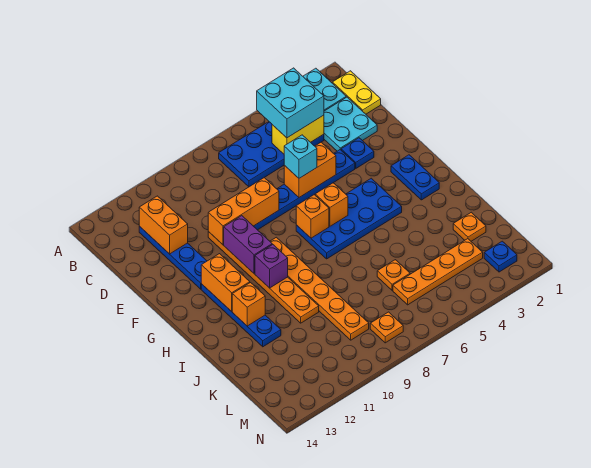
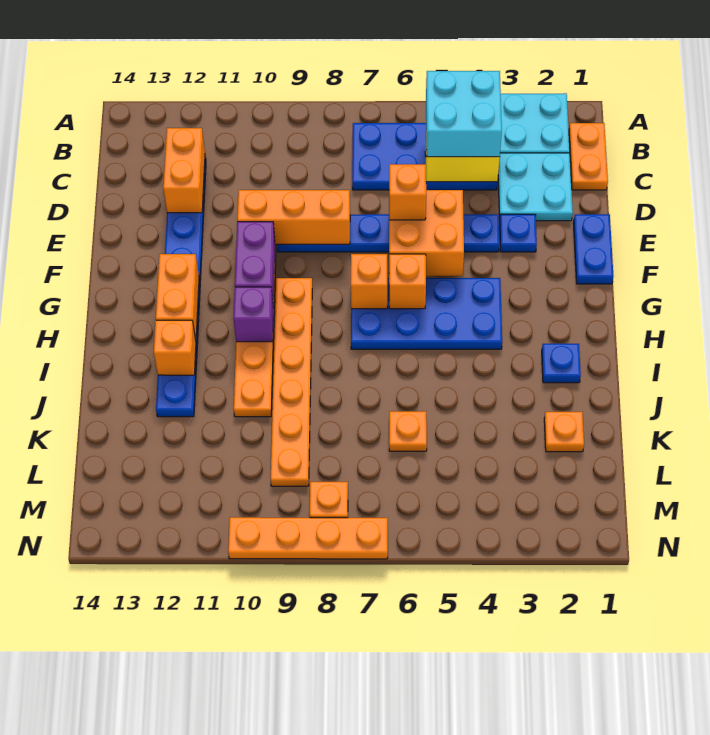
yellow 1x2 plate [332,71,381,114] -> orange 1x2 plate [569,123,608,190]
orange 1x2 brick [284,142,336,197] -> orange 2x2 brick [389,190,464,276]
cyan 1x1 brick [284,135,317,178] -> orange 1x1 brick [389,164,426,220]
blue 1x2 plate [391,155,439,200] -> blue 1x2 plate moved to [573,214,613,284]
orange 1x4 plate [393,239,483,305] -> orange 1x4 plate moved to [228,517,388,559]
blue 1x1 plate [484,241,517,272] -> blue 1x1 plate moved to [542,344,581,383]

